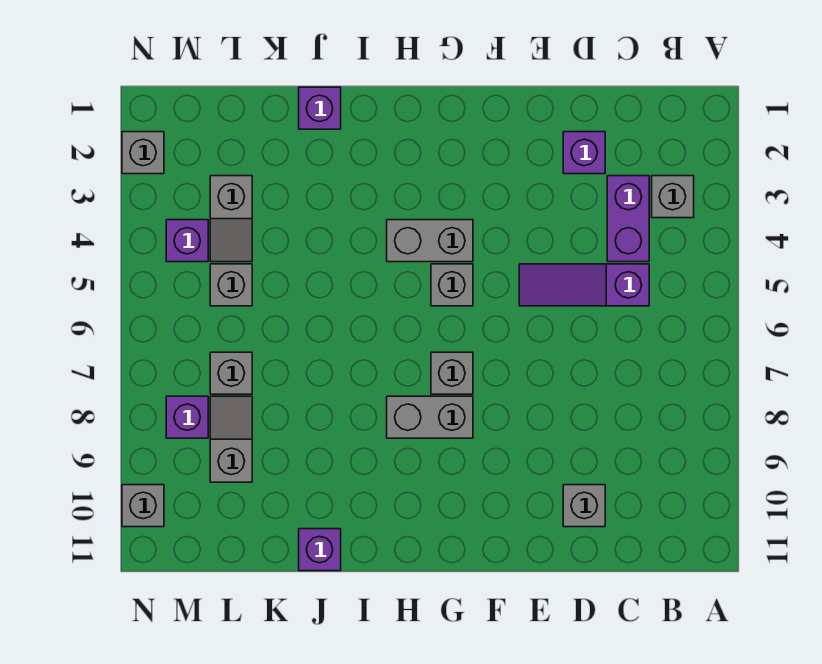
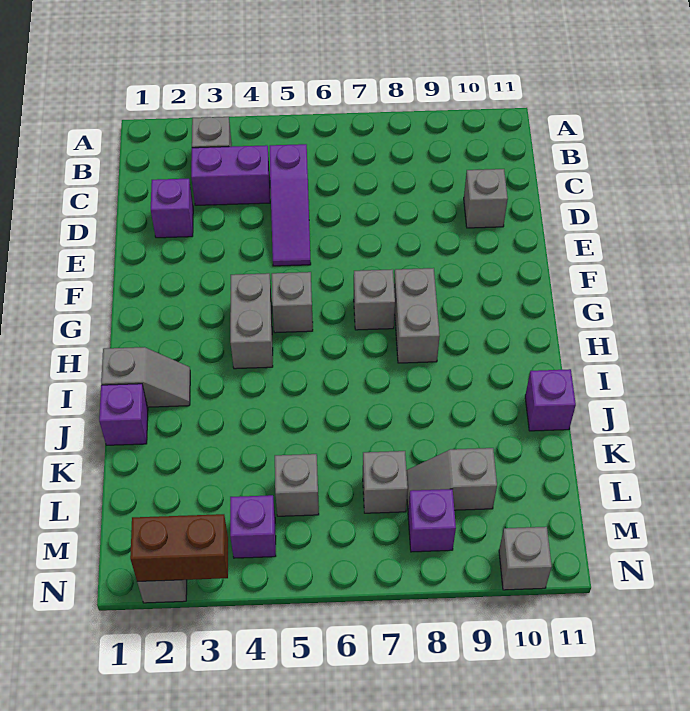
grey 1x2 slope [210,176,252,262] -> grey 1x2 slope moved to [101,347,190,407]
none -> brown 1x2 brick [130,514,228,582]

